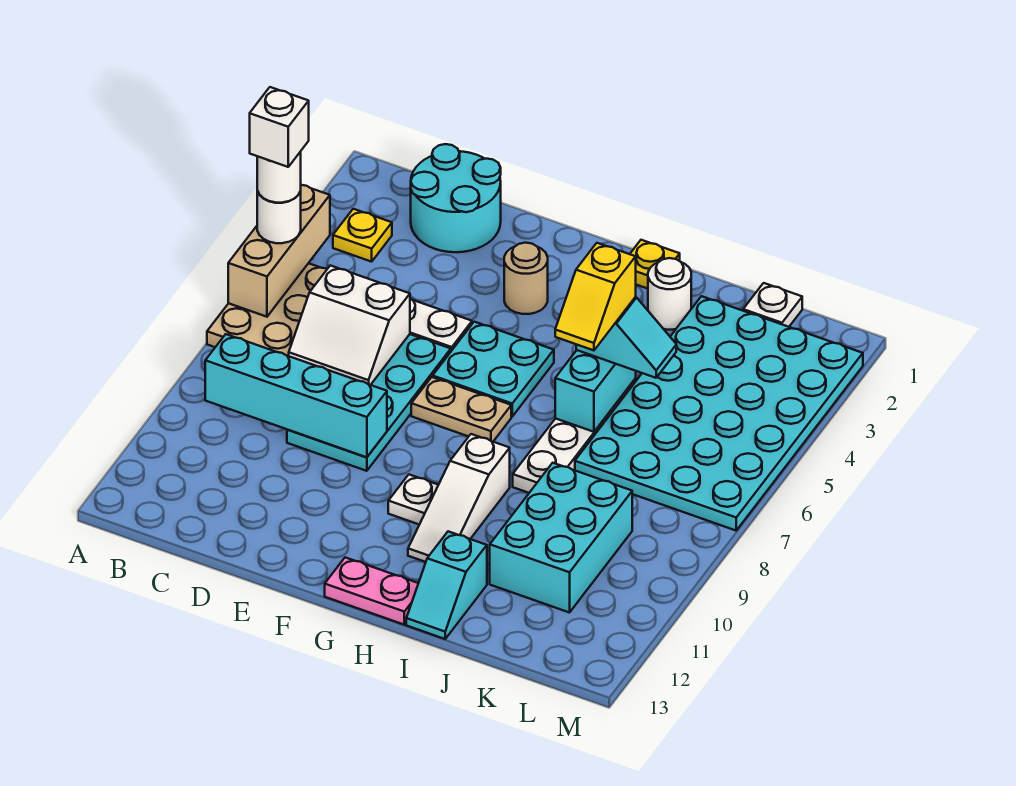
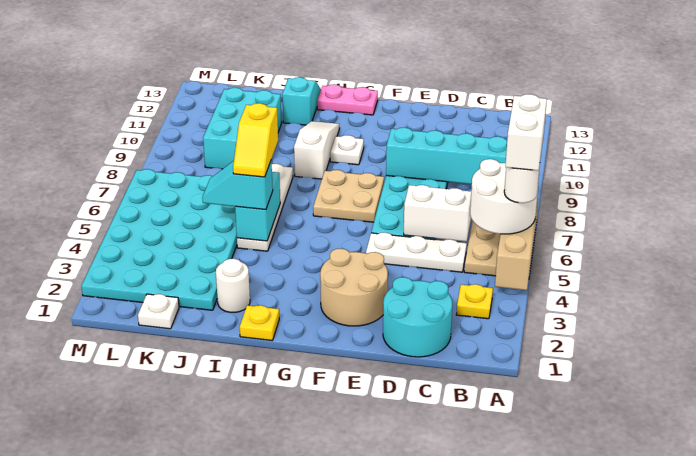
white 1x1 round brick [257,191,301,243] -> white 2x2 round brick [470,159,538,234]
white 1x1 brick [250,87,309,167] -> white 1x2 brick [505,94,547,171]
tan 1x1 round brick [504,243,548,314] -> tan 2x2 round brick [320,249,388,326]
cyan 2x2 plate [433,322,554,416] -> none
tan 1x2 plate [411,377,511,442] -> tan 2x2 plate [313,170,384,222]
yellow 1x2 slope [555,243,636,350] -> yellow 1x2 slope turned to [233,103,278,177]

